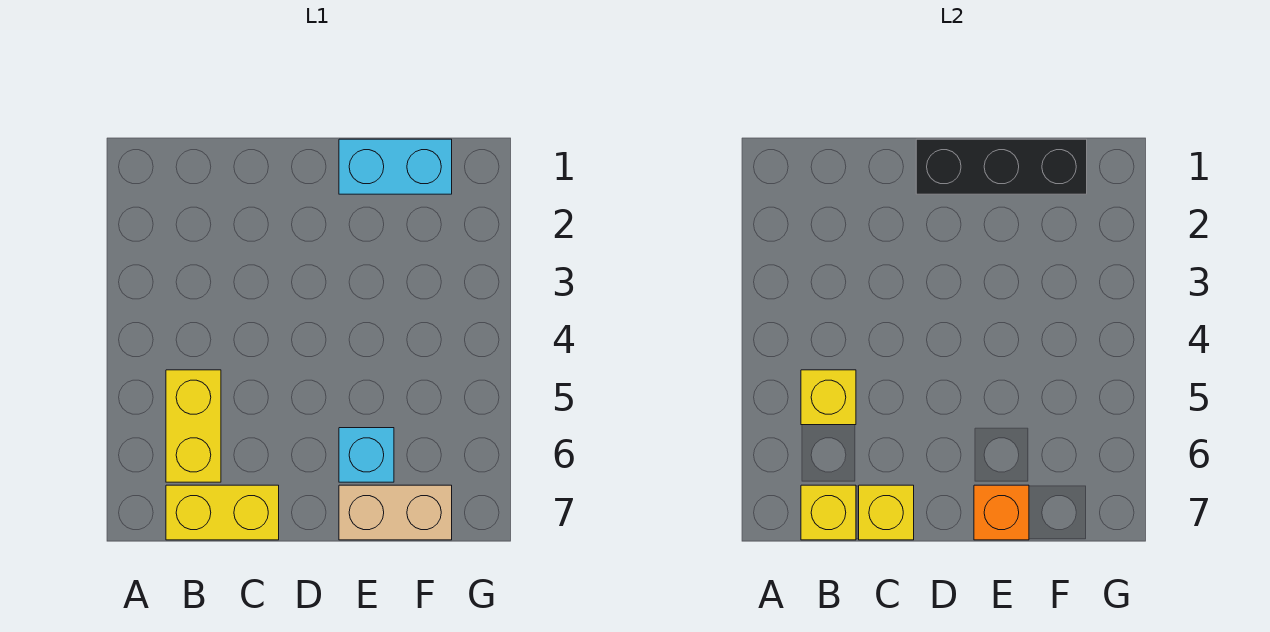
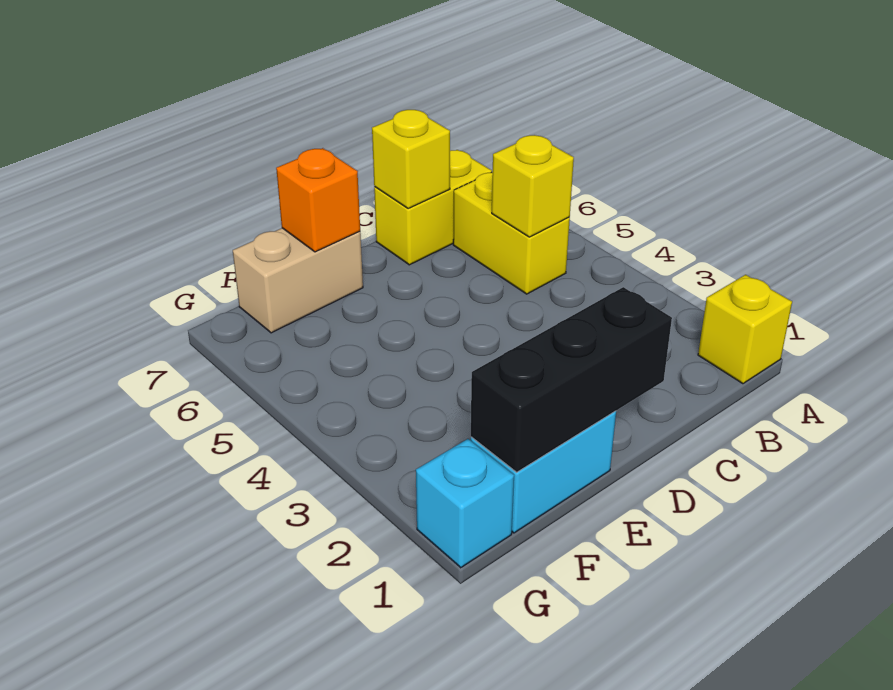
yellow 1x1 brick [801,485,856,540] -> yellow 1x1 brick moved to [698,275,792,384]
cyan 1x1 brick [339,428,394,482] -> cyan 1x1 brick moved to [416,439,514,568]

